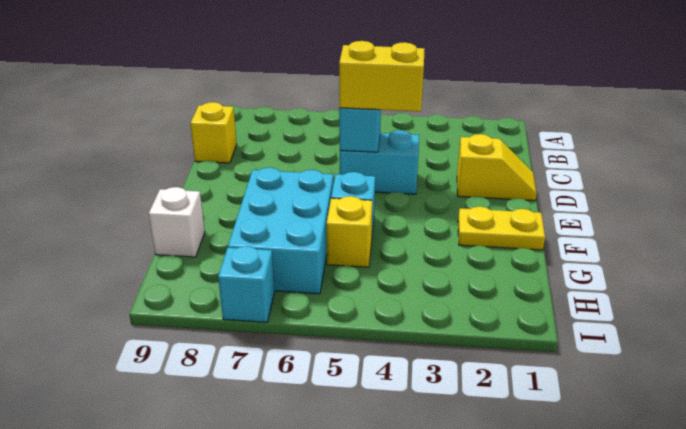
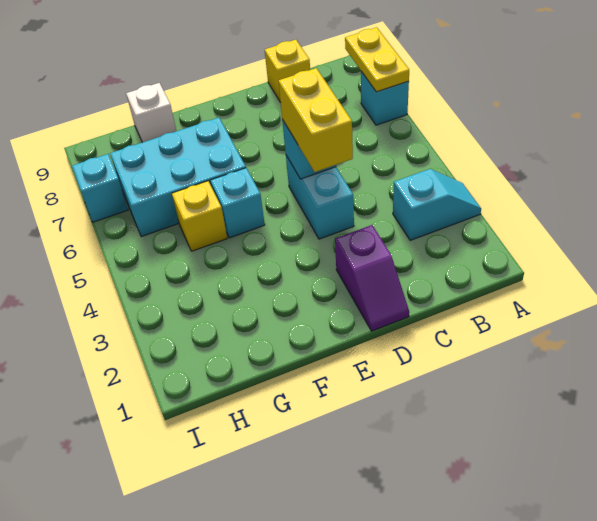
none -> cyan 1x2 slope [393,169,481,240]
none -> cyan 1x1 brick [361,71,409,125]
yellow 1x2 slope [457,134,537,201] -> purple 1x2 slope [335,225,409,331]
yellow 1x2 plate [458,206,545,250] -> yellow 1x2 plate moved to [345,27,409,92]

